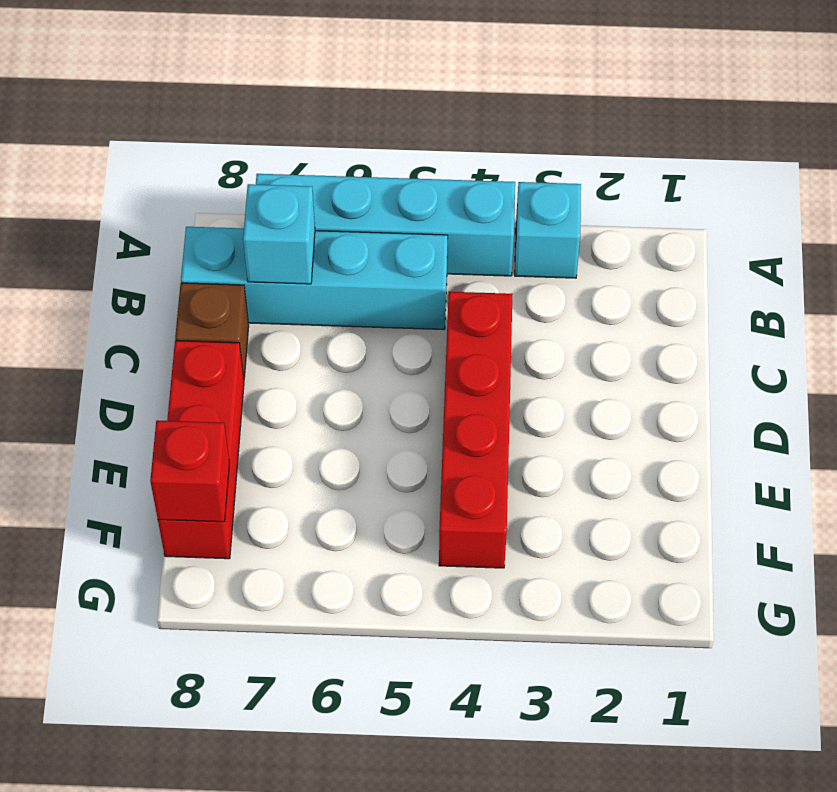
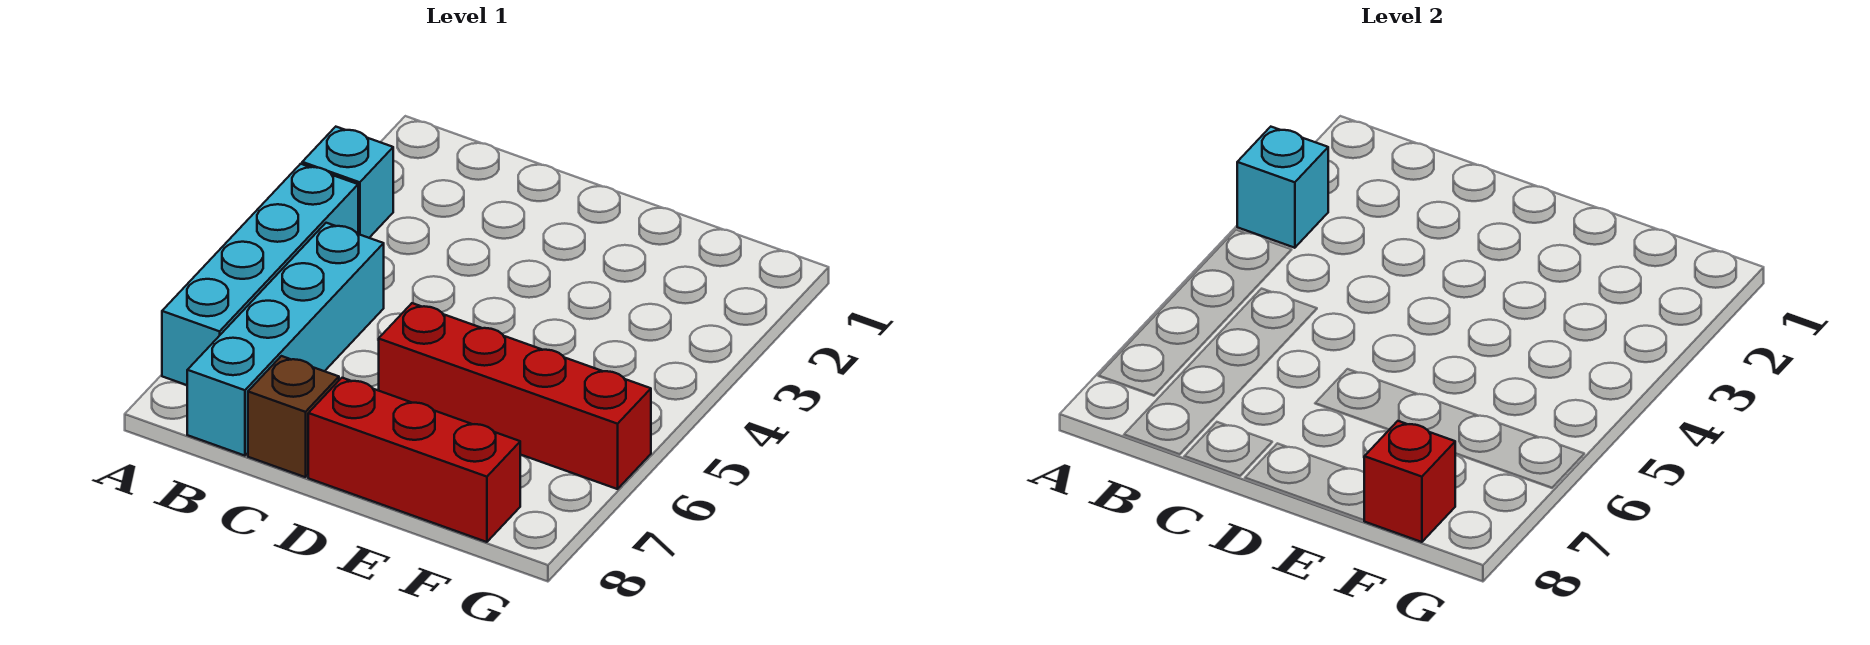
cyan 1x1 brick [243,184,315,284] -> cyan 1x1 brick moved to [1237,127,1328,248]
red 1x4 brick [439,292,513,568] -> red 1x4 brick moved to [379,303,651,489]

